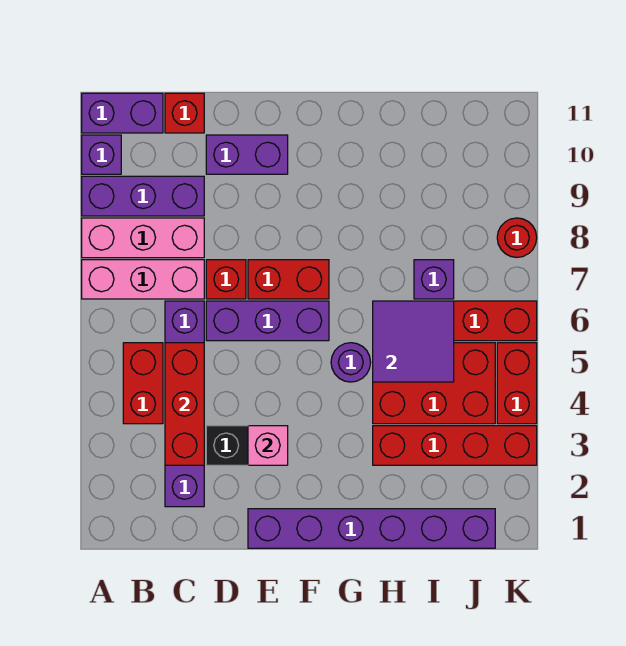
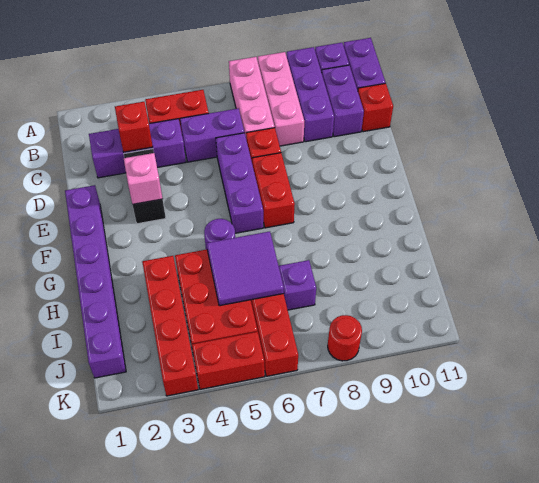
red 1x3 brick [165,343,204,465] -> red 1x1 brick [115,102,153,152]
purple 1x2 brick [206,135,288,174] -> purple 1x2 brick moved to [322,65,364,137]

